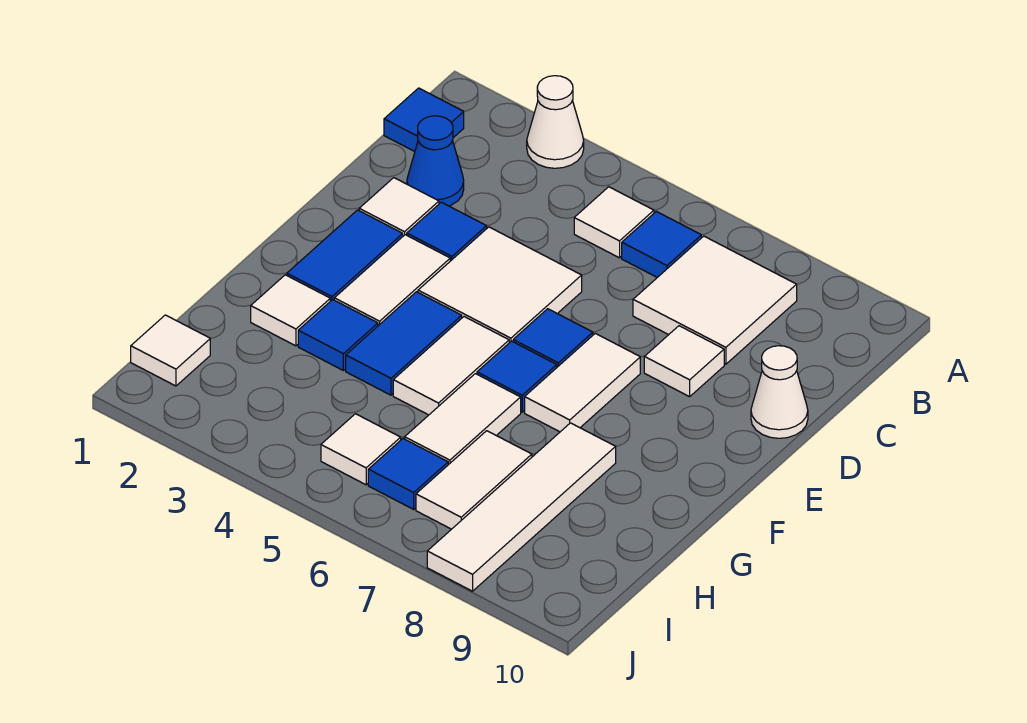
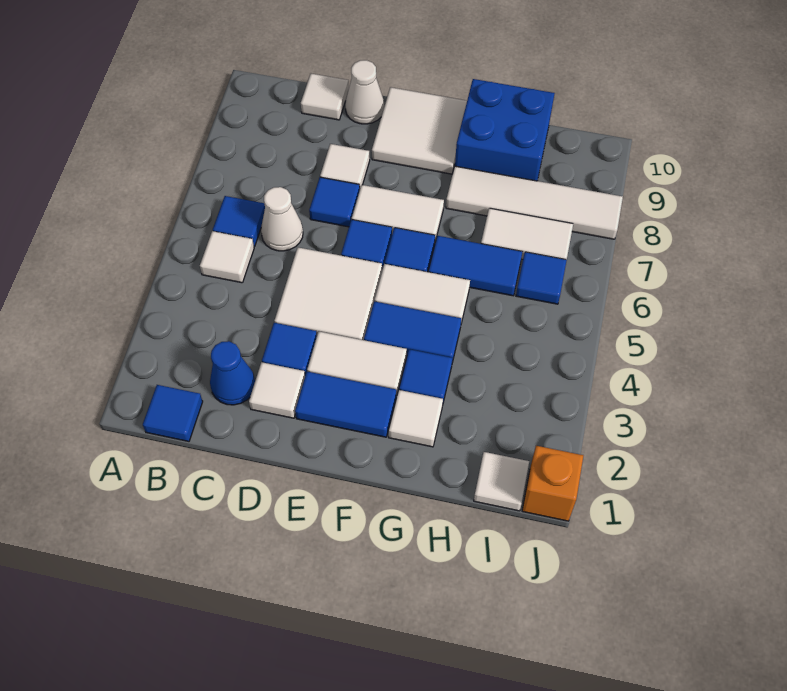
white 1x1 cone [527,76,584,168] -> white 1x1 cone moved to [261,187,303,251]
white 2x2 tile [633,236,797,364] -> white 2x2 tile moved to [372,87,467,174]
none -> blue 1x1 tile [309,177,360,227]
white 1x2 tile [405,374,521,465] -> blue 1x2 tile [429,236,522,296]
none -> blue 2x2 brick [455,79,555,181]
white 1x1 tile [321,414,401,485] -> white 1x1 tile moved to [301,74,349,120]
none -> orange 1x1 brick [522,446,584,521]

